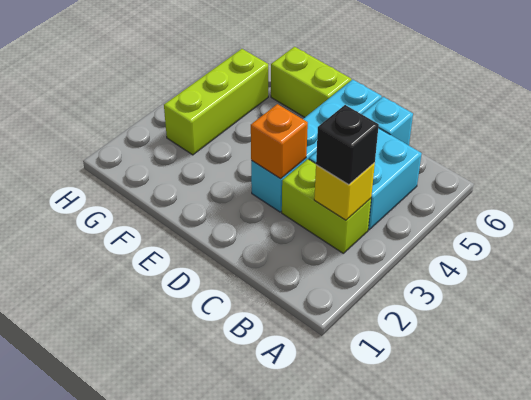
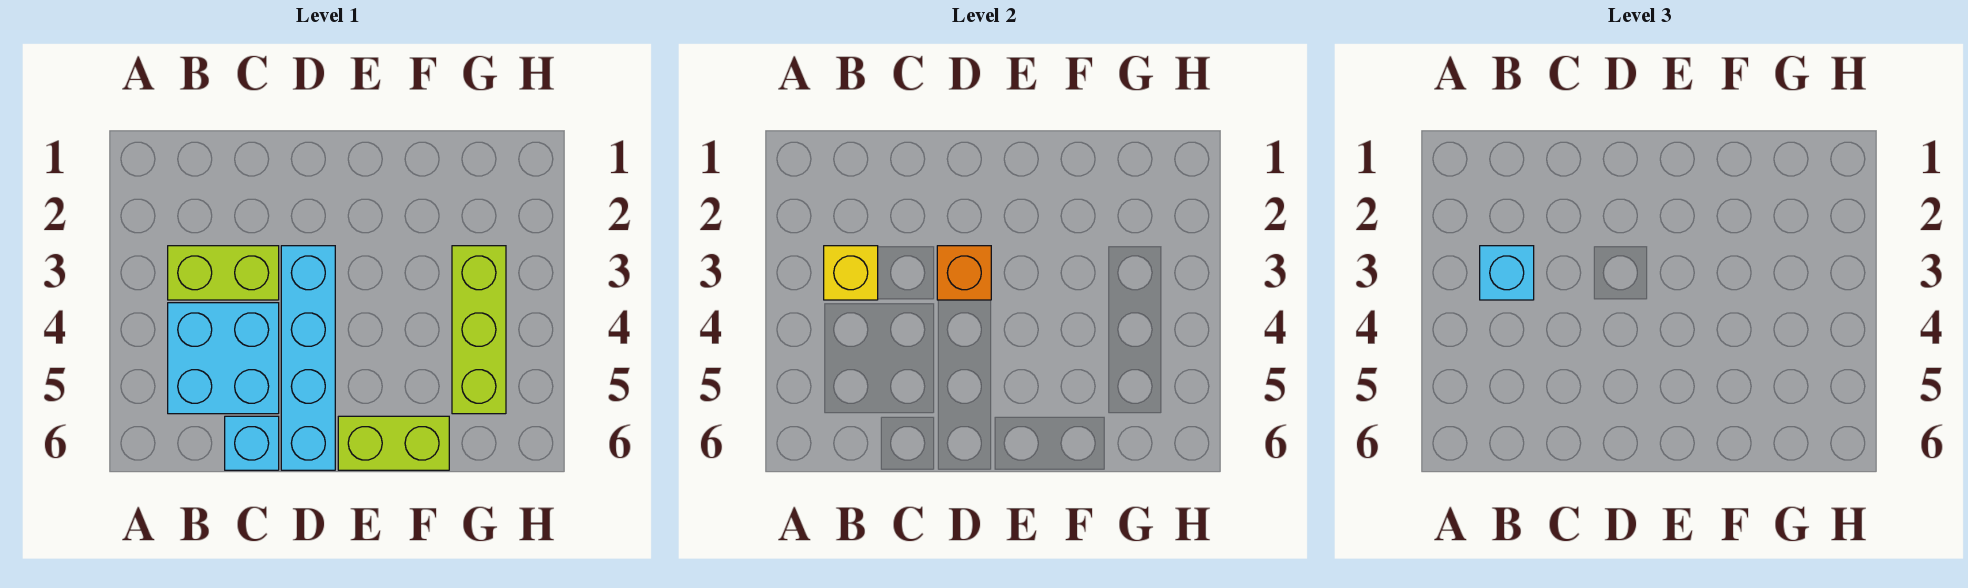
black 1x1 brick [316,105,379,184] -> cyan 1x1 brick [1480,246,1534,300]

